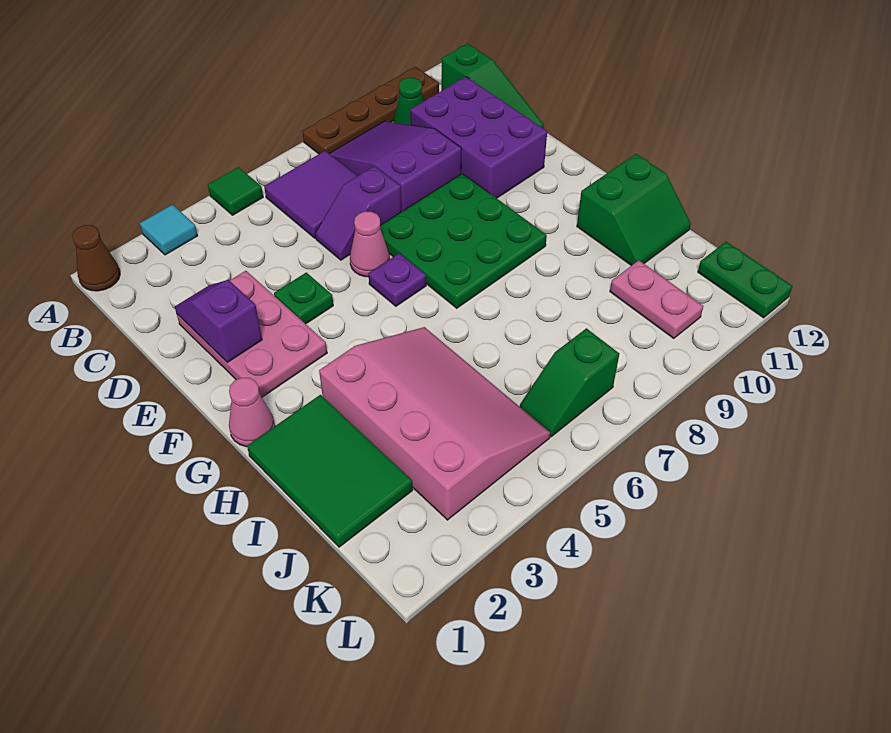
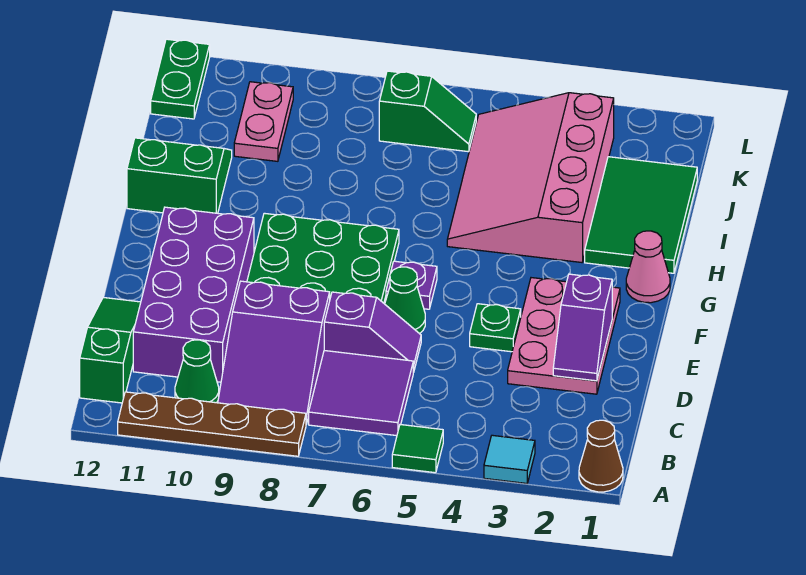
purple 2x3 brick [410,77,547,198] -> purple 2x4 brick [133,207,254,382]
pink 1x1 cone [350,211,390,277] -> green 1x1 cone [385,267,425,334]

